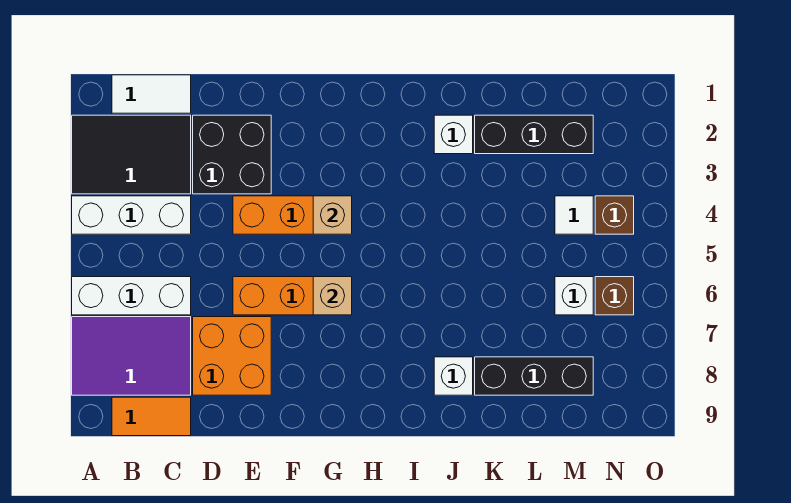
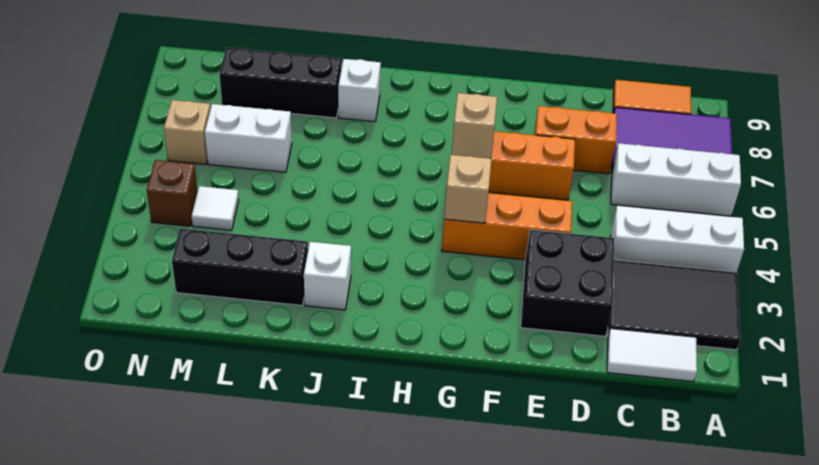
orange 2x2 brick [193,317,271,395] -> orange 1x2 brick [534,106,617,174]
white 1x1 brick [555,277,593,315] -> white 1x2 brick [205,104,292,172]
brown 1x1 brick [595,277,634,315] -> tan 1x1 brick [164,100,210,164]

